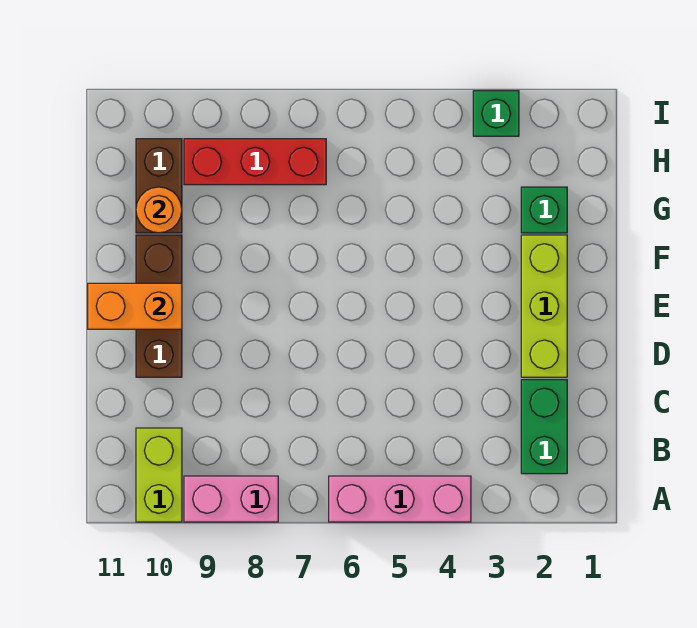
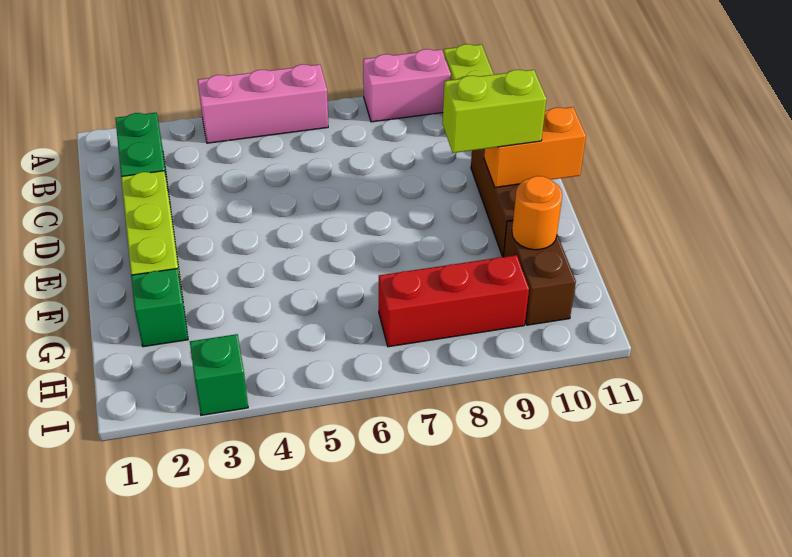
none -> lime 1x2 brick [442,70,546,153]

